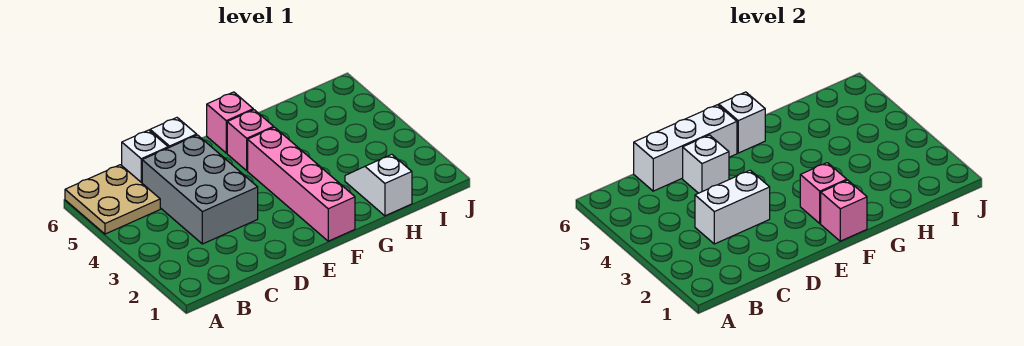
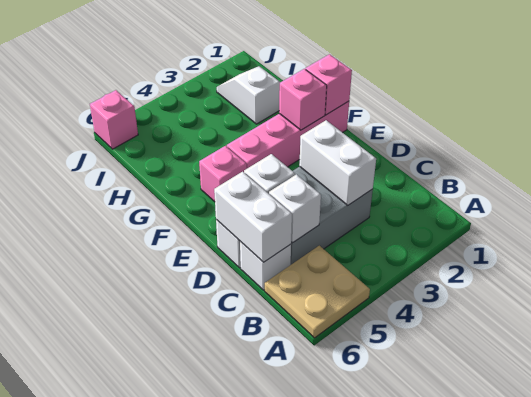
white 1x3 brick [634,105,737,191] -> white 1x2 brick [214,172,292,262]
pink 1x1 brick [207,92,253,153] -> pink 1x1 brick moved to [90,90,138,149]
white 1x1 brick [719,92,765,153] -> white 1x1 brick moved to [269,174,321,243]
white 1x2 slope [345,154,412,216] -> white 1x2 slope turned to [217,66,280,124]

